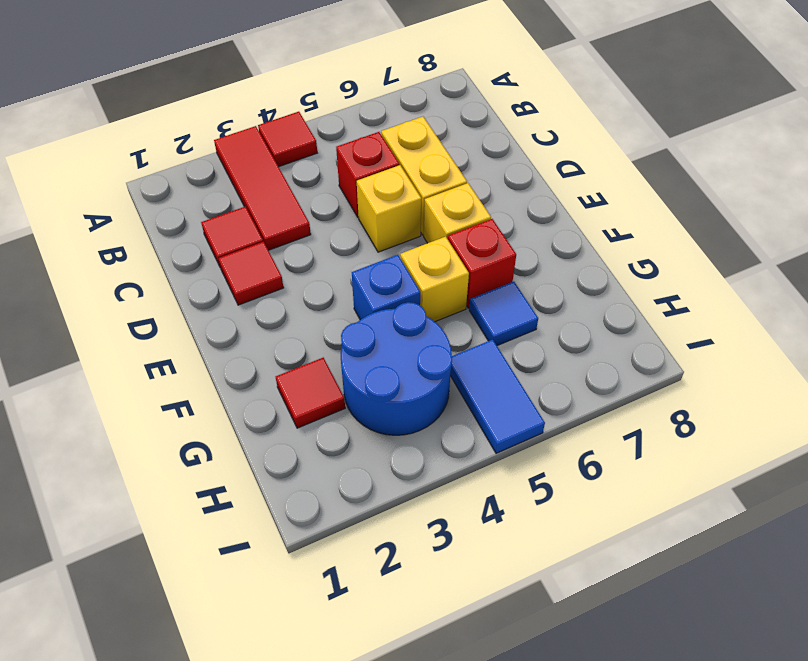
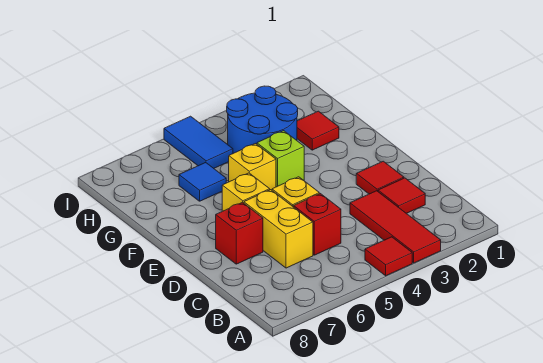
blue 1x1 brick [352,255,420,320] -> lime 1x1 brick [257,131,304,187]
red 1x1 brick [448,219,516,308] -> red 1x1 brick moved to [216,202,263,264]

